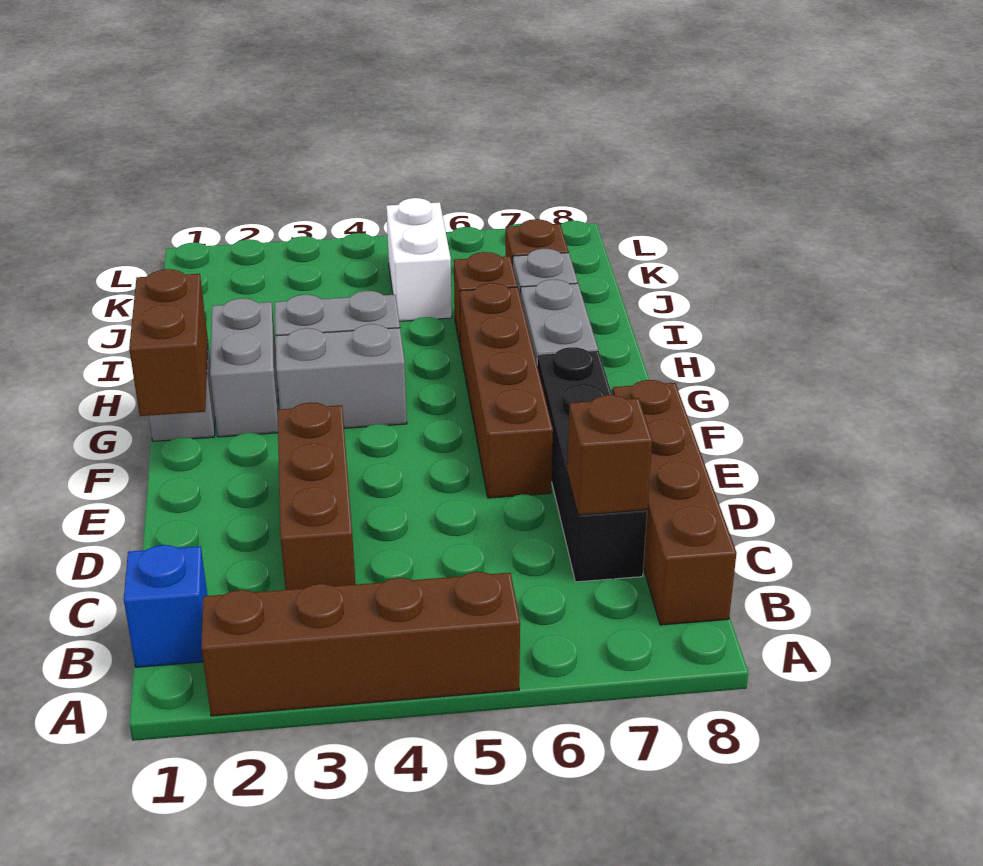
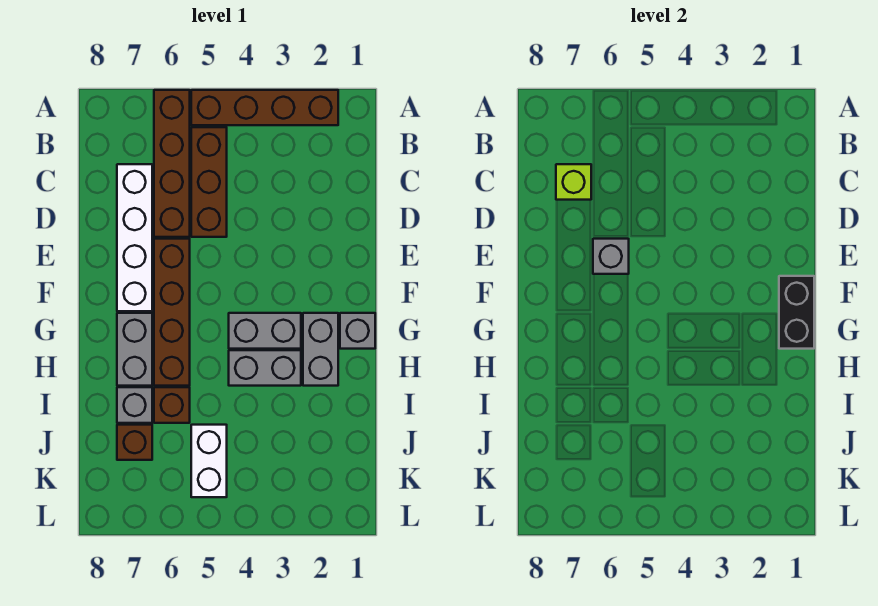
blue 1x1 brick [124,545,208,667] -> none
brown 1x4 brick [613,380,736,625] -> brown 1x4 brick moved to [154,90,190,237]
brown 1x3 brick [277,402,356,590] -> brown 1x3 brick moved to [191,127,227,237]
black 1x4 brick [537,347,647,582] -> white 1x4 brick [117,164,152,311]
brown 1x1 brick [567,395,652,515] -> lime 1x1 brick [556,164,591,200]
none -> grey 1x1 brick [593,239,629,274]
brown 1x2 brick [129,269,208,416] -> black 1x2 brick [779,276,814,349]

